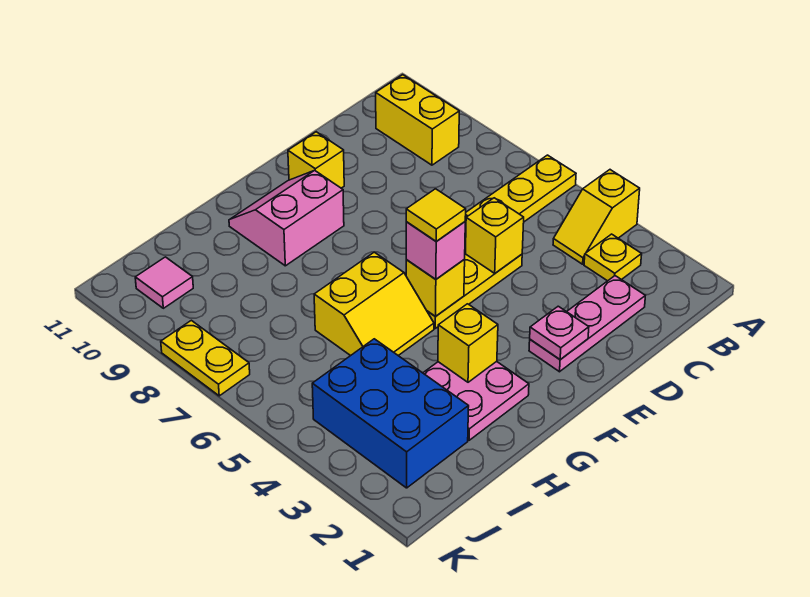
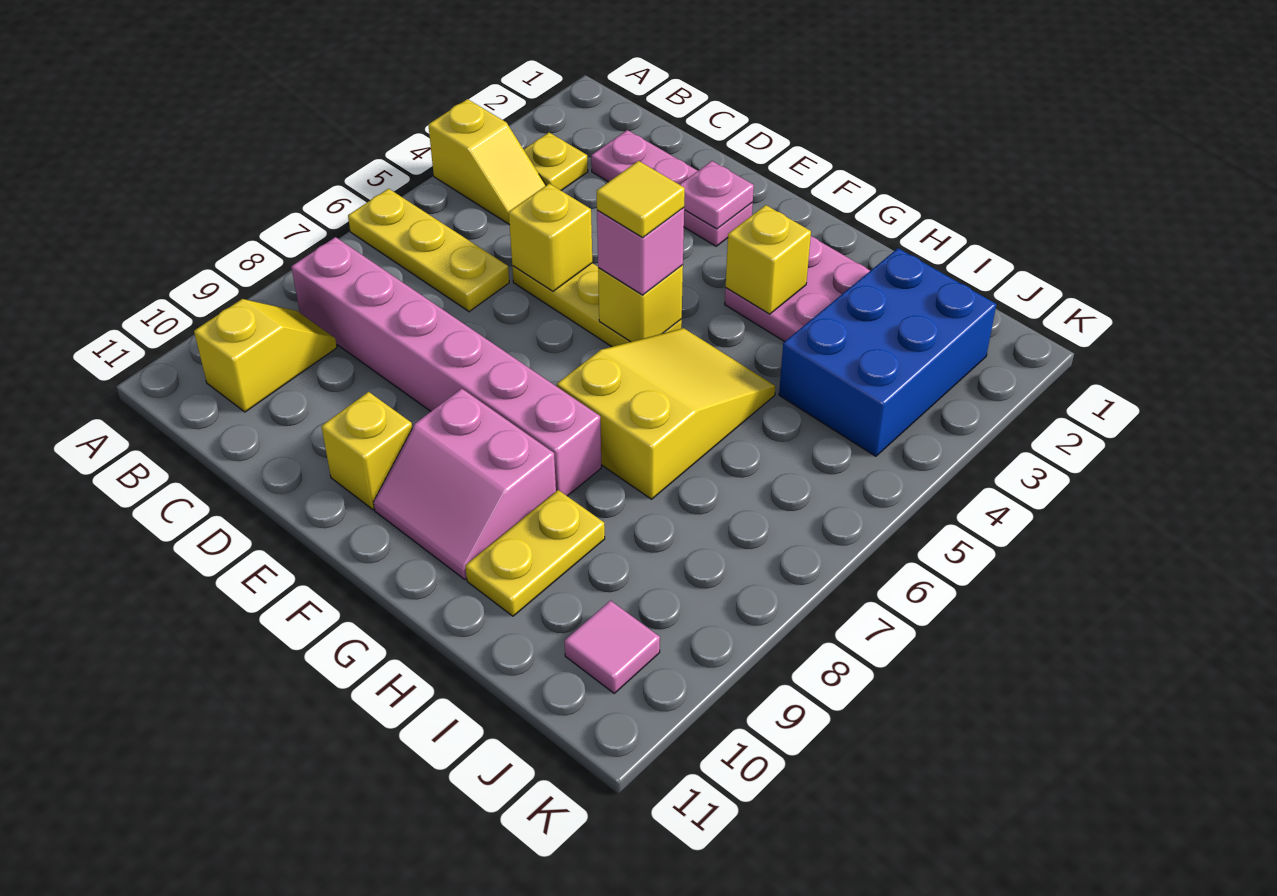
none -> pink 1x6 brick [291,237,601,496]
yellow 1x2 brick [376,75,459,165] -> yellow 1x2 slope [194,299,337,412]
yellow 2x2 slope [314,252,434,356] -> yellow 2x3 slope [557,328,775,499]
yellow 1x2 plate [161,320,250,396] -> yellow 1x2 plate moved to [465,490,605,616]

